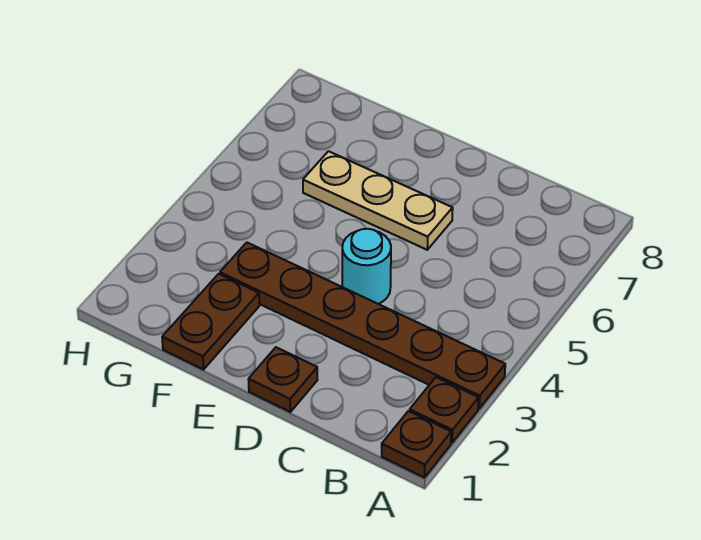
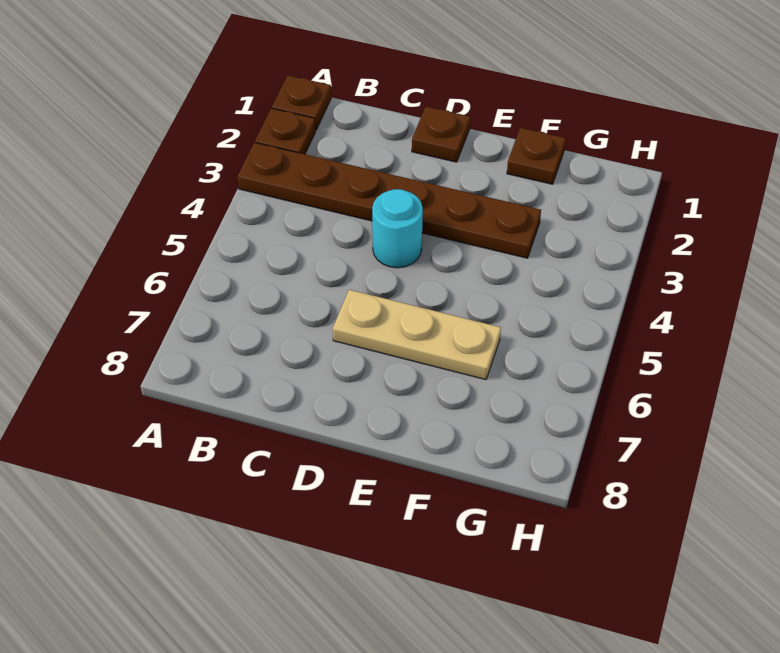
brown 1x2 plate [162,274,259,370] -> brown 1x1 plate [507,128,566,184]

